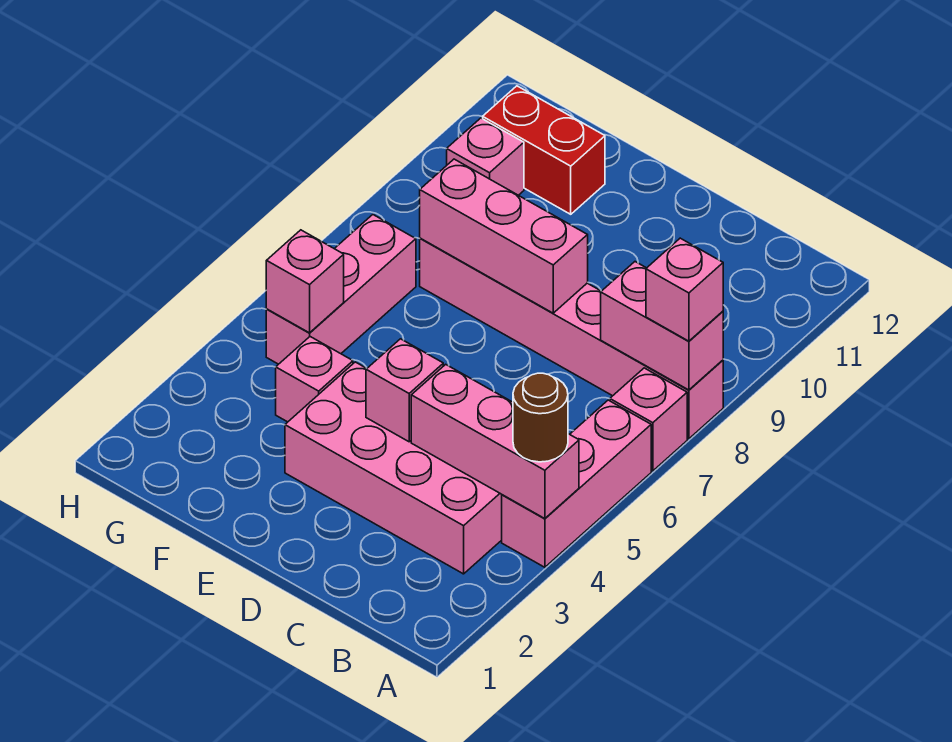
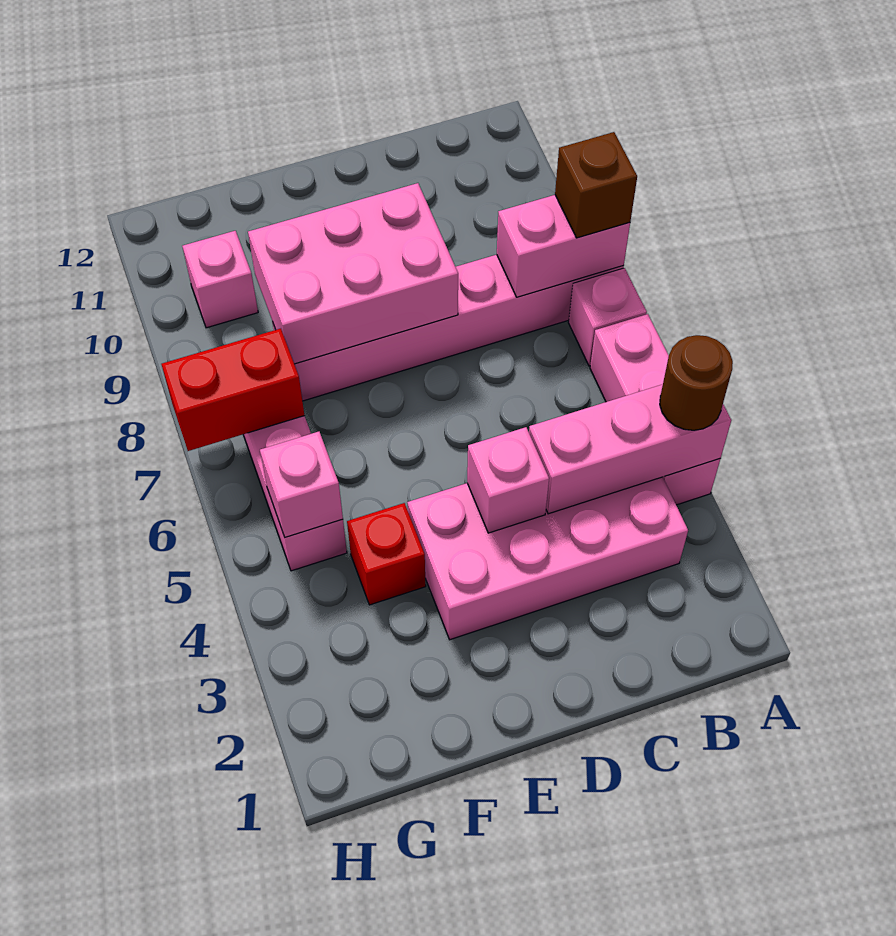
pink 1x1 brick [646,238,723,341] -> brown 1x1 brick [555,132,637,238]
pink 1x3 brick [420,159,588,313] -> pink 2x3 brick [248,183,458,364]
pink 1x1 brick [276,337,353,422] -> red 1x1 brick [347,503,426,605]
red 1x2 brick [483,86,605,214] -> red 1x2 brick moved to [161,329,304,451]

